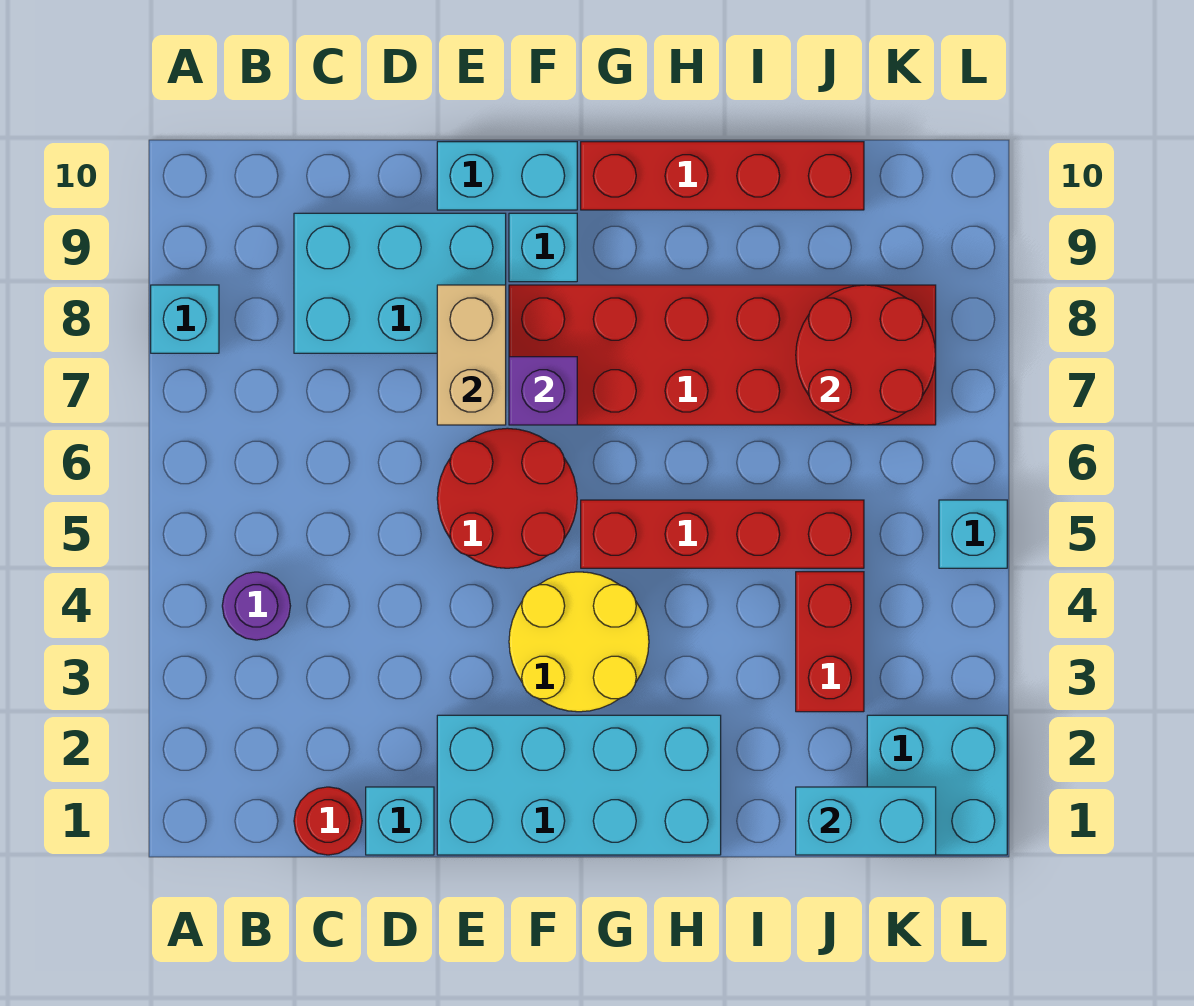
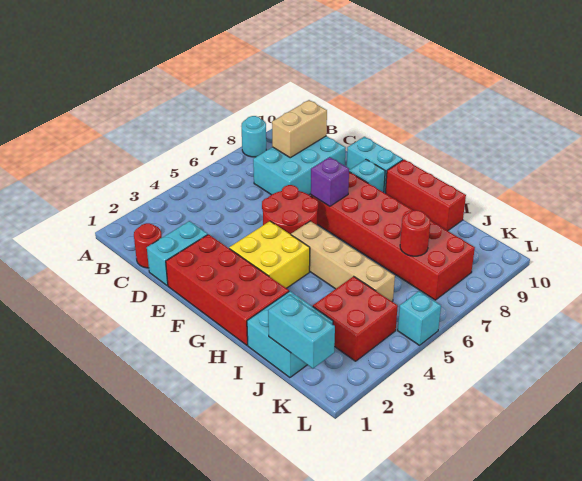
cyan 1x1 brick [151,285,219,353] -> cyan 1x1 round brick [241,116,266,157]
purple 1x1 round brick [222,572,290,640] -> none
cyan 2x3 brick [294,213,506,353] -> cyan 2x3 brick turned to [253,136,346,195]
cyan 1x1 brick [366,787,434,855] -> cyan 1x2 brick [147,221,208,286]
cyan 2x4 brick [437,715,721,855] -> red 2x4 brick [166,234,289,345]
tan 1x2 brick [437,285,506,425] -> tan 1x2 brick moved to [272,100,327,158]
yellow 2x2 round brick [509,572,649,712] -> yellow 2x2 brick [229,221,310,288]
red 1x4 brick [581,500,864,568] -> tan 1x4 brick [291,221,395,301]
red 1x4 brick [581,142,864,210] -> red 1x3 brick [385,160,466,231]
red 1x2 brick [796,572,864,712] -> red 2x2 brick [313,276,398,361]
red 2x2 round brick [796,285,936,425] -> red 1x1 round brick [400,210,430,256]
cyan 2x2 brick [867,715,1007,855] -> cyan 2x2 brick moved to [247,291,333,378]

